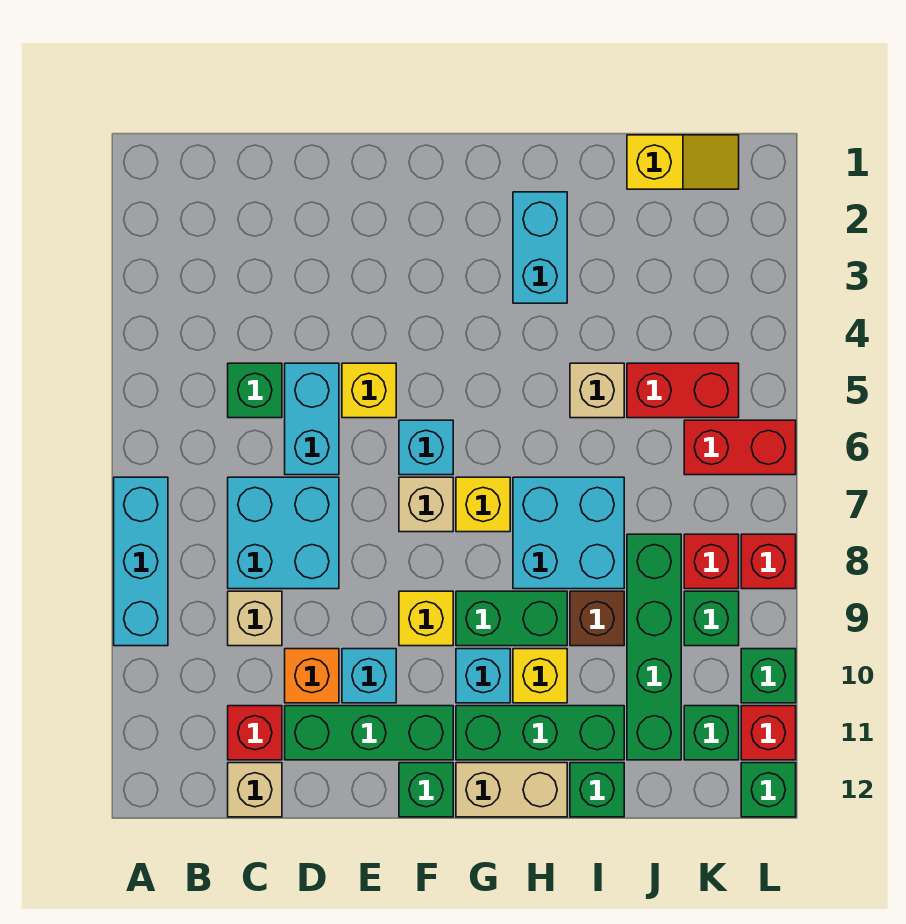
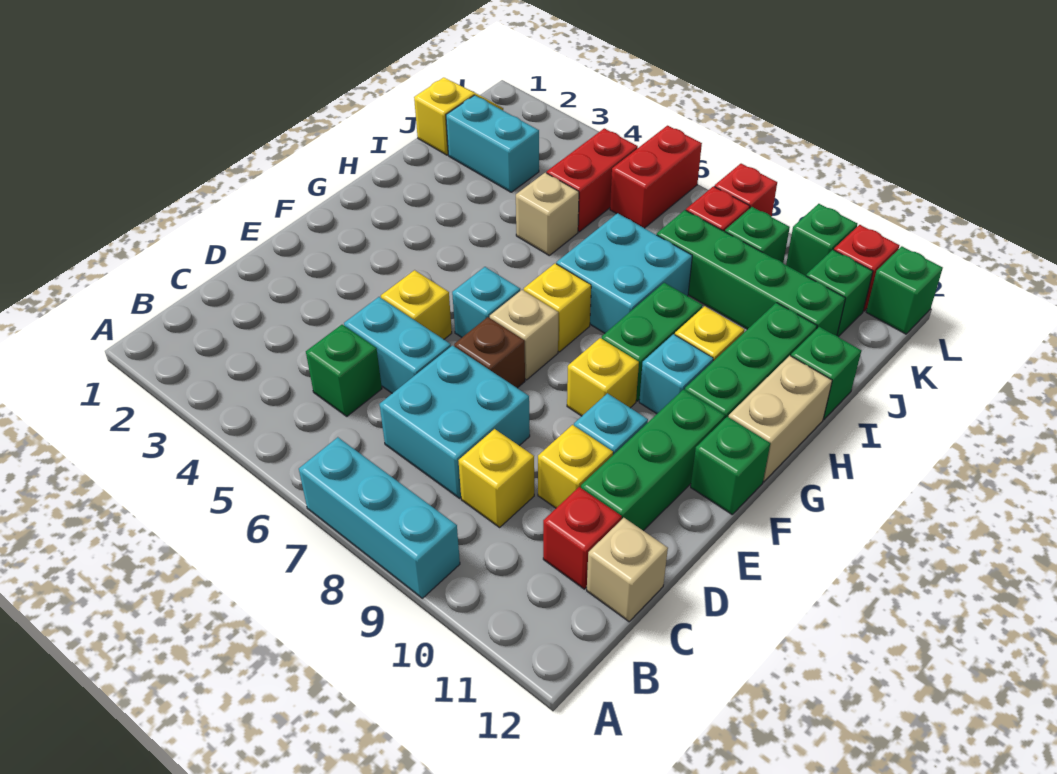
tan 1x1 brick [228,591,282,646] -> yellow 1x1 brick [458,429,534,527]
orange 1x1 brick [285,649,339,703] -> yellow 1x1 brick [538,425,613,508]
cyan 1x2 brick [513,192,567,303] -> cyan 1x2 brick moved to [446,95,539,192]
brown 1x1 brick [570,591,624,646] -> brown 1x1 brick moved to [454,317,525,388]

